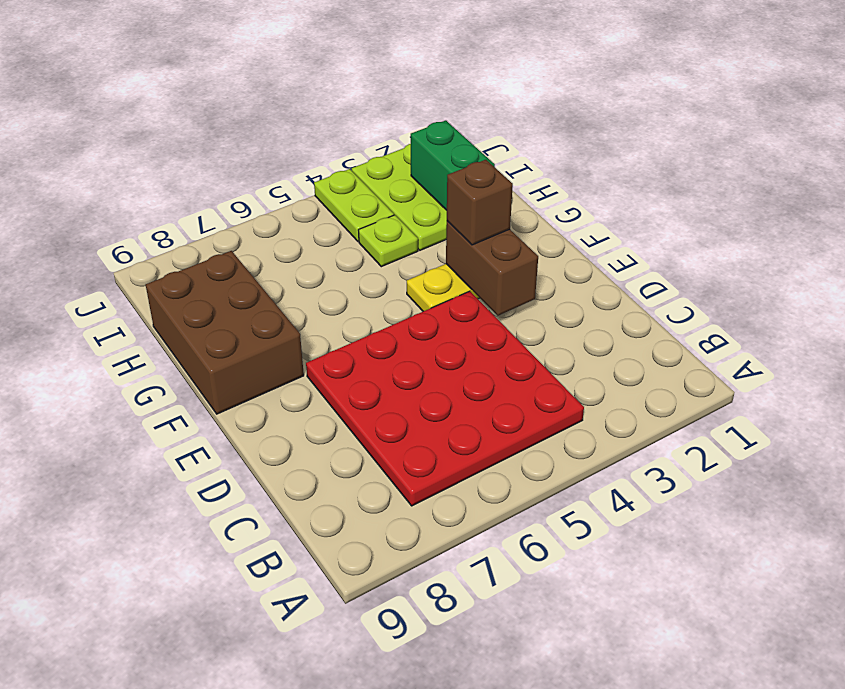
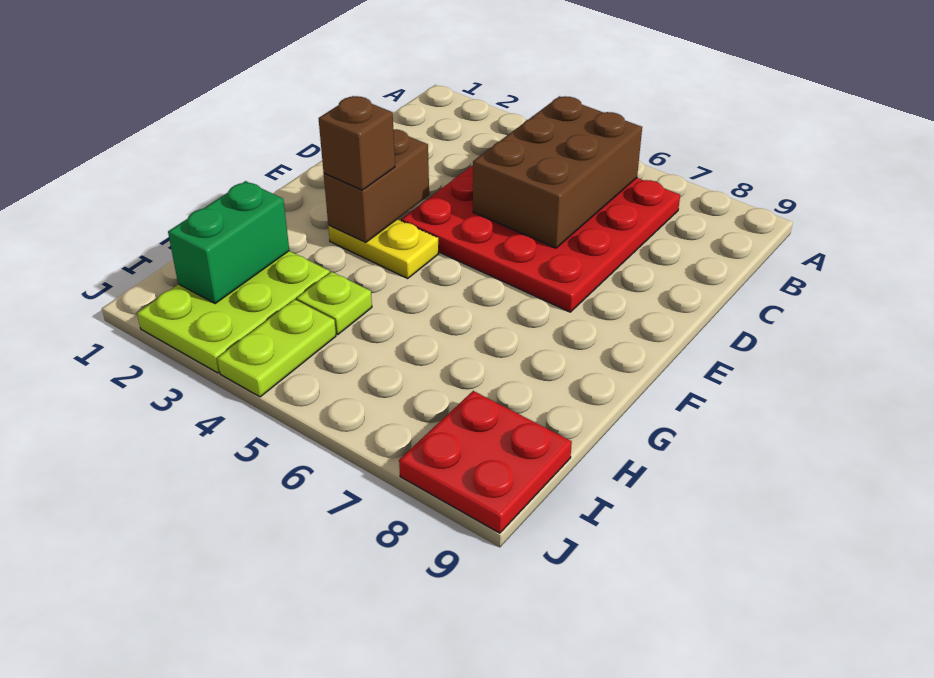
brown 2x3 brick [146,251,304,414] -> brown 2x3 brick moved to [473,96,642,248]
none -> red 2x2 plate [399,391,572,533]

